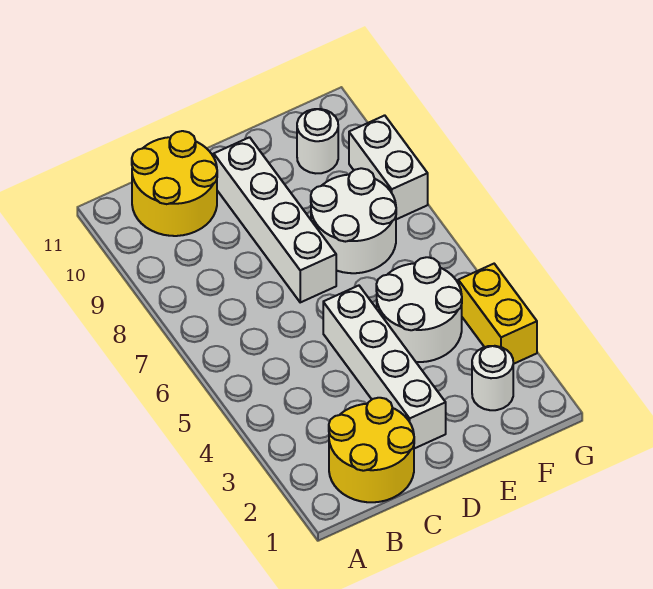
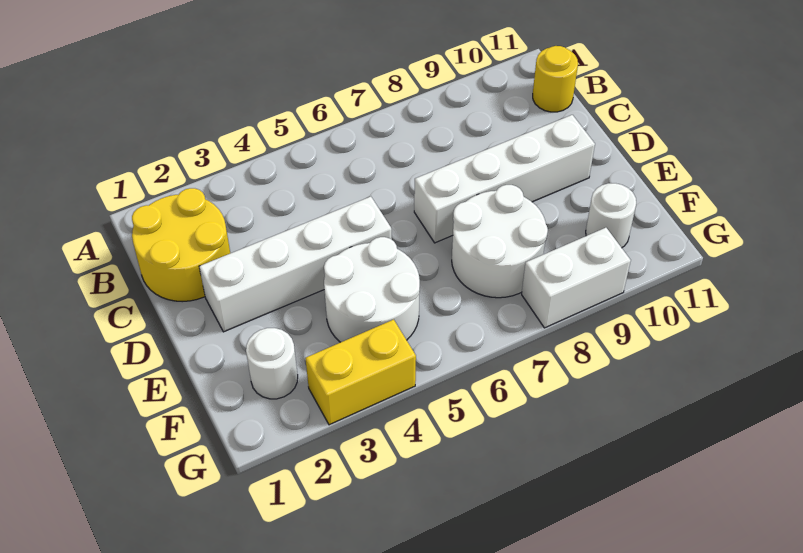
yellow 2x2 round brick [132,131,217,236] -> yellow 1x1 round brick [533,46,578,112]

